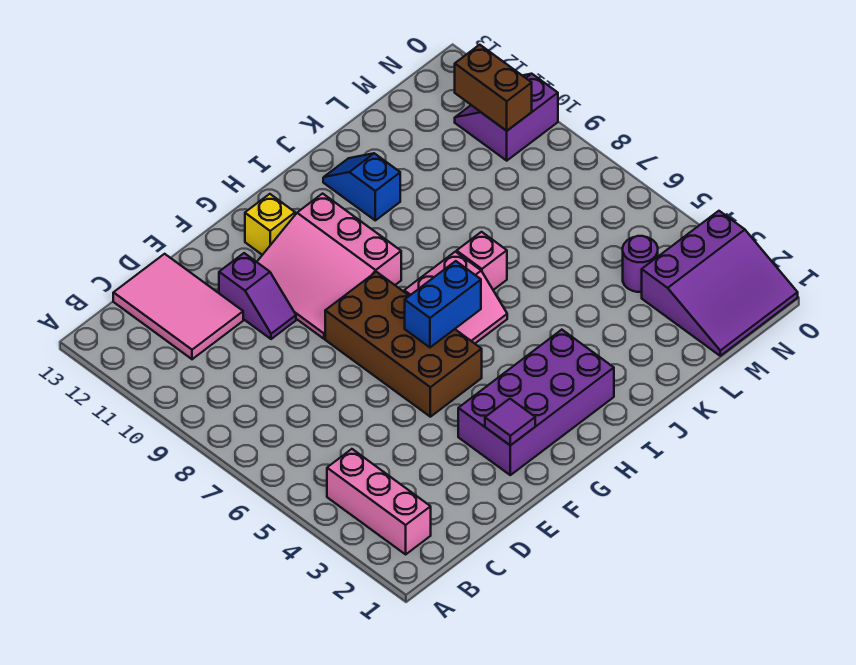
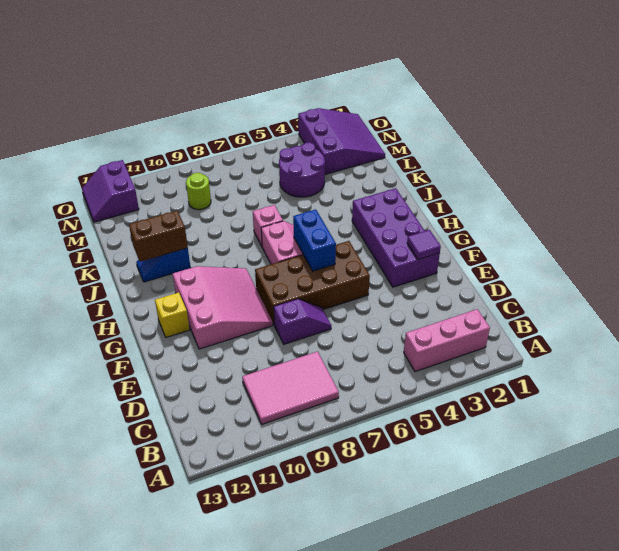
pink 2x3 tile [113,254,243,359] -> pink 2x3 tile moved to [242,351,339,424]
purple 1x2 slope [219,253,296,339] -> purple 1x2 slope moved to [274,299,332,344]
pink 3x3 slope [257,194,401,339] -> pink 3x3 slope turned to [173,266,273,349]
purple 1x1 round brick [623,236,658,292] -> purple 2x2 round brick [279,142,325,197]
none -> lime 1x1 round brick [186,173,211,210]
purple 2x2 slope [455,74,558,161] -> purple 2x2 slope moved to [82,160,139,222]
brown 1x2 brick [455,45,532,131] -> brown 1x2 brick moved to [129,211,188,262]

